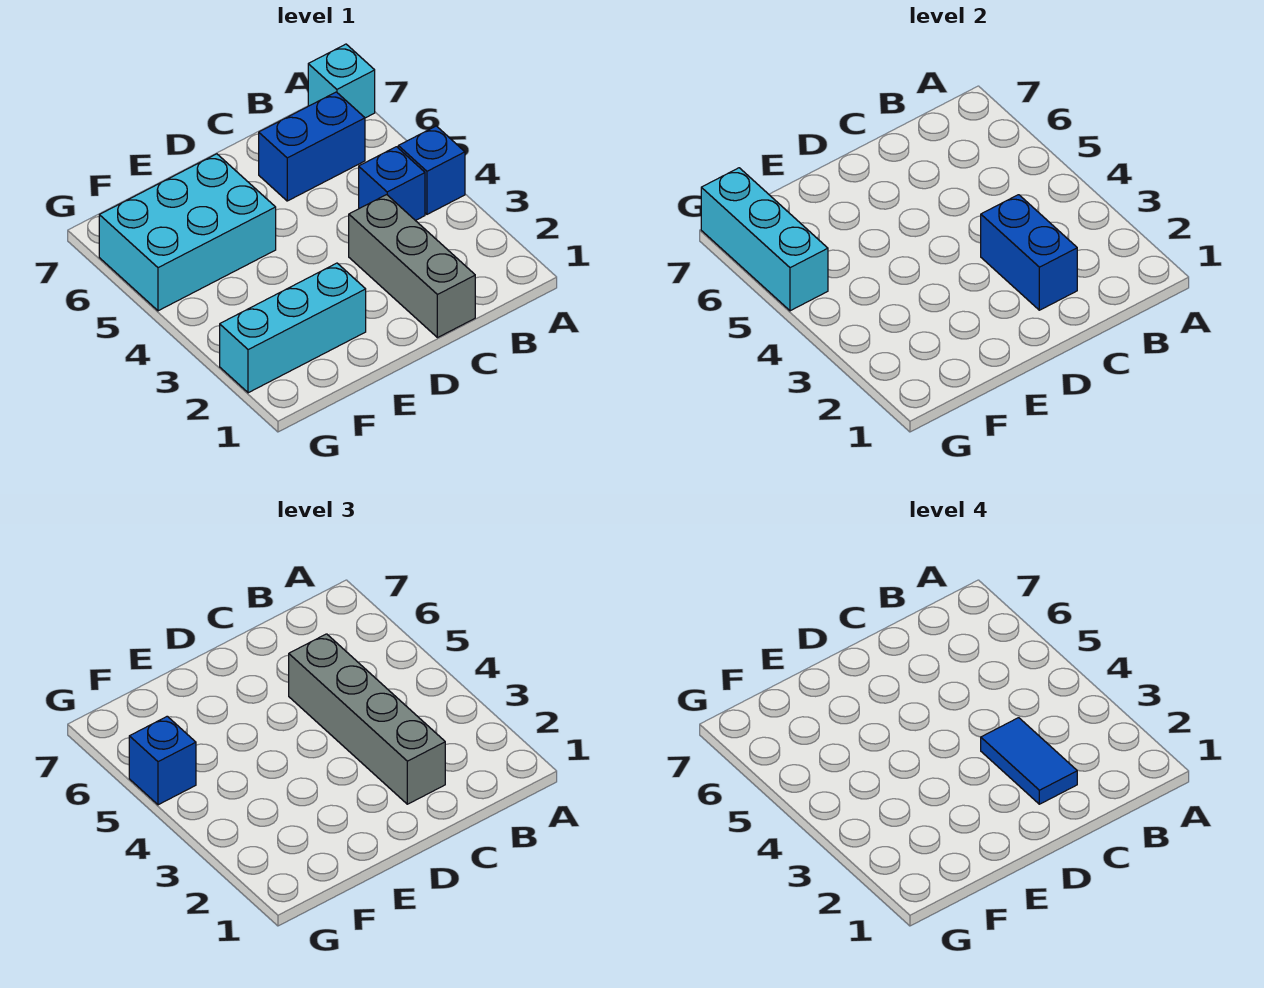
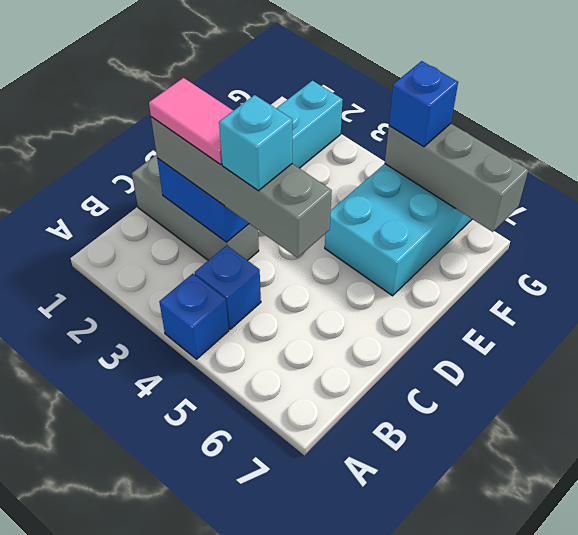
cyan 1x1 brick [308,44,375,118] -> cyan 1x1 brick moved to [219,95,292,191]
blue 1x2 brick [259,92,365,201] -> none
blue 1x2 tile [981,718,1077,804] -> pink 1x2 tile [149,78,233,164]
cyan 1x3 brick [701,168,828,311] -> grey 1x3 brick [385,124,528,232]

